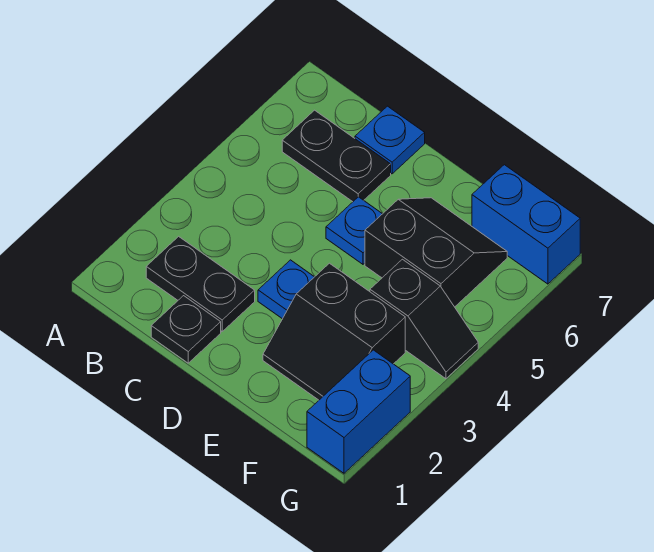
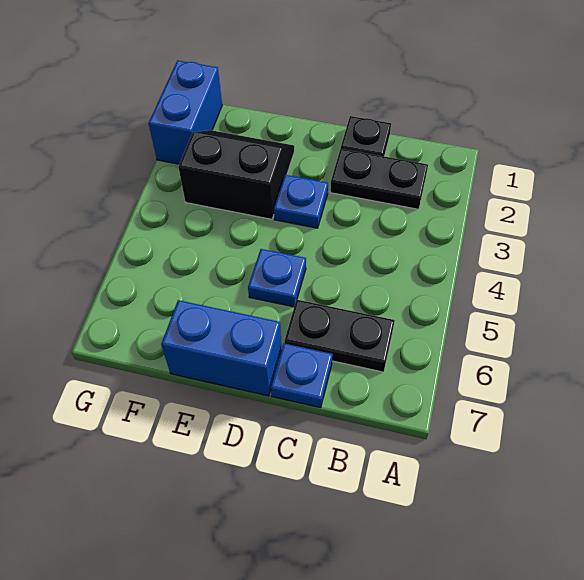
black 2x2 slope [365,198,507,307] -> none
black 1x2 slope [370,259,478,379] -> none
blue 1x2 brick [472,165,580,284] -> blue 1x2 brick moved to [161,300,282,396]

